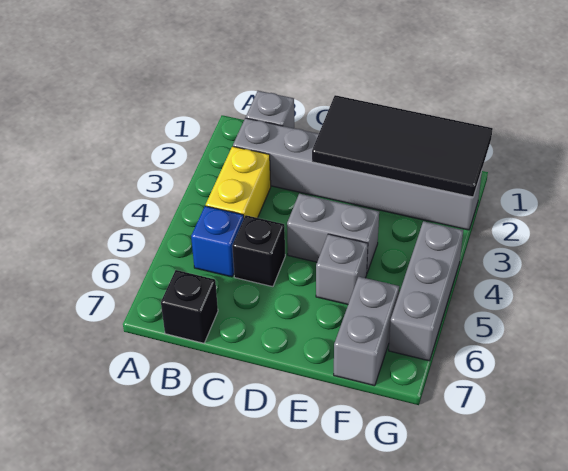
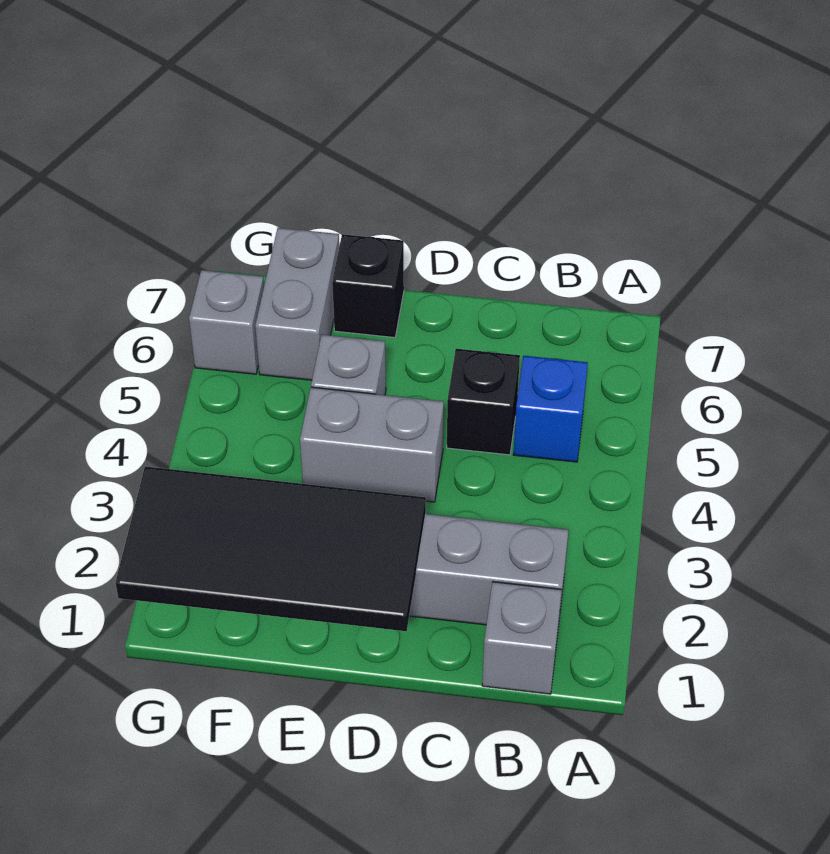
yellow 1x2 brick [206,146,271,218] -> none
black 1x1 brick [161,270,218,343] -> black 1x1 brick moved to [332,234,404,338]
grey 1x3 brick [389,221,463,361] -> grey 1x1 brick [189,270,264,374]

